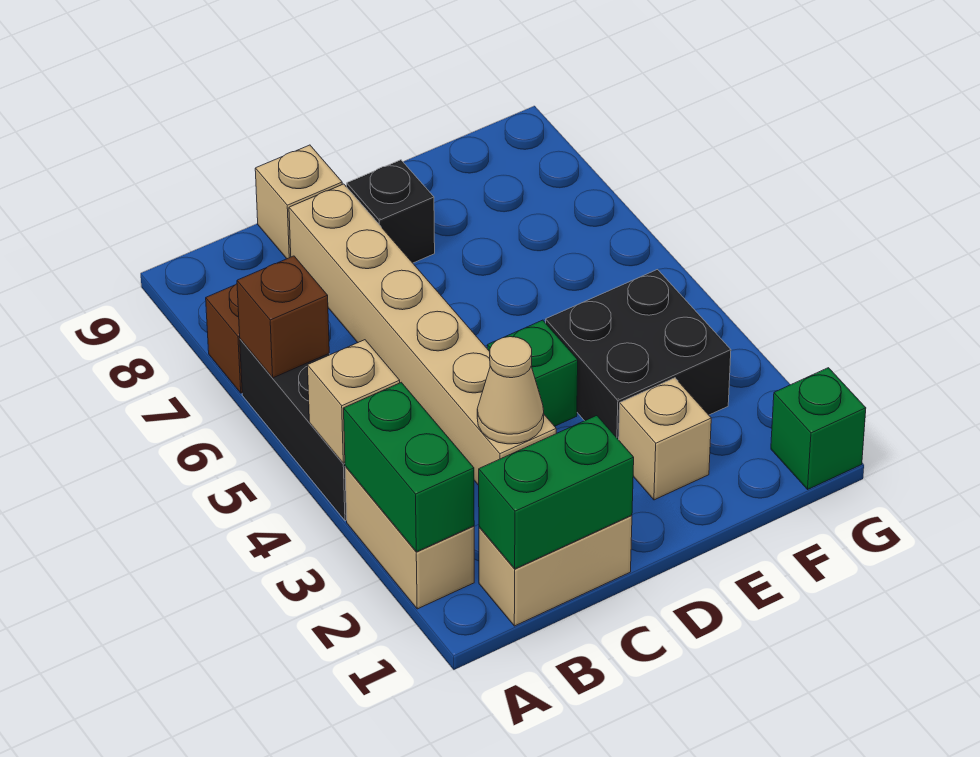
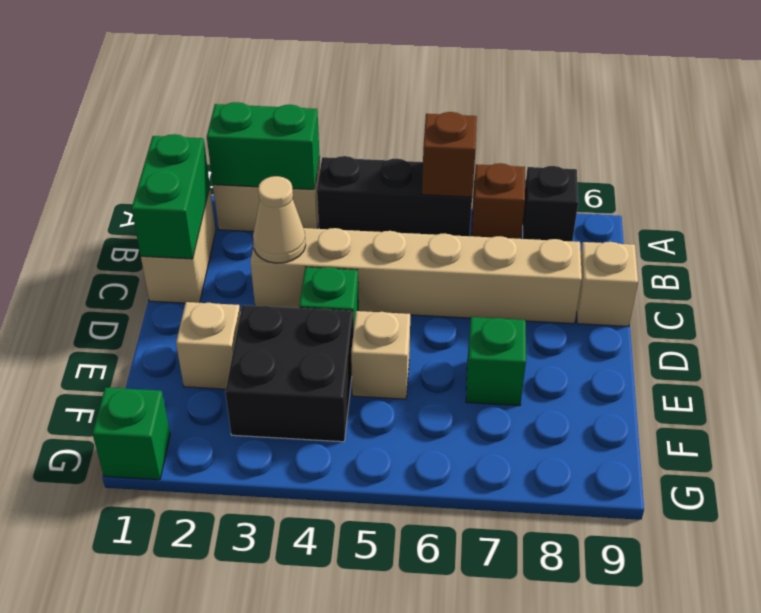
tan 1x1 brick [307,340,400,464] -> tan 1x1 brick moved to [351,311,410,399]
black 1x1 brick [347,160,435,263] -> black 1x1 brick moved to [523,166,578,241]
none -> green 1x1 brick [466,317,526,406]

